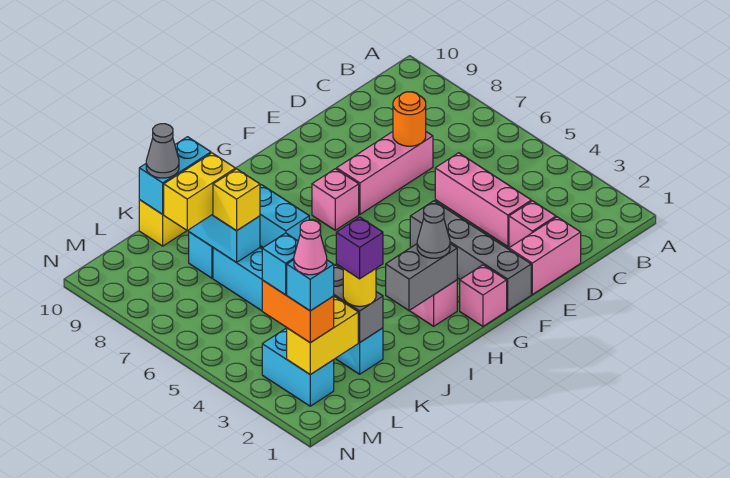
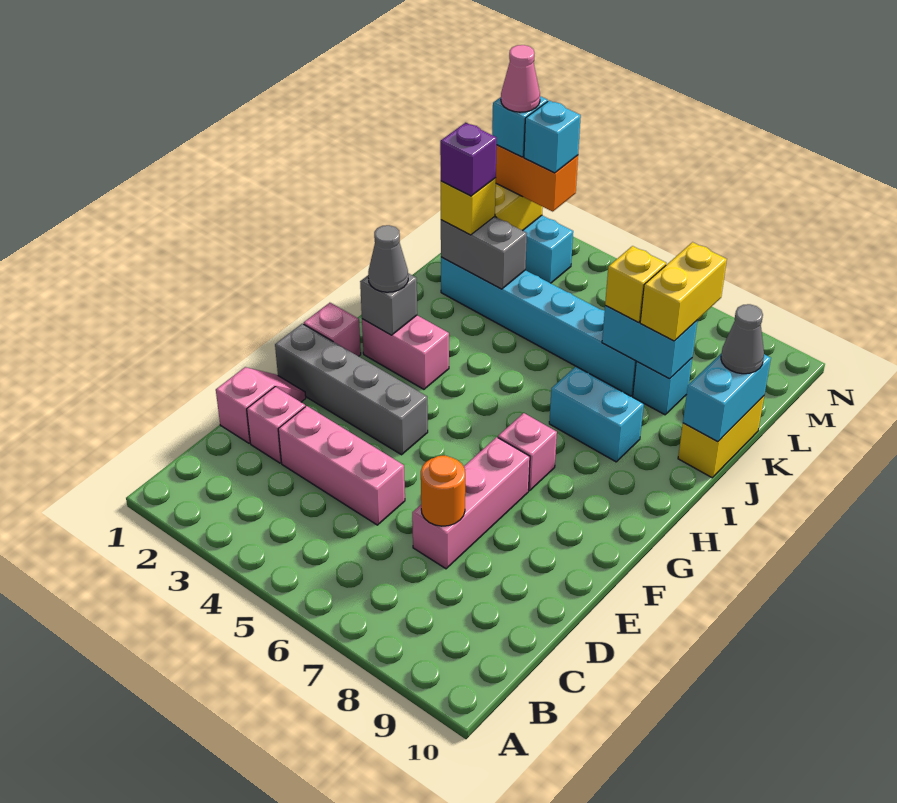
pink 1x2 brick [509,217,581,294] -> pink 1x2 slope [216,367,306,443]
grey 1x2 brick [386,244,457,310] -> grey 1x1 brick [360,273,417,335]
yellow 1x1 round brick [343,269,376,306] -> yellow 1x1 brick [441,178,496,235]

